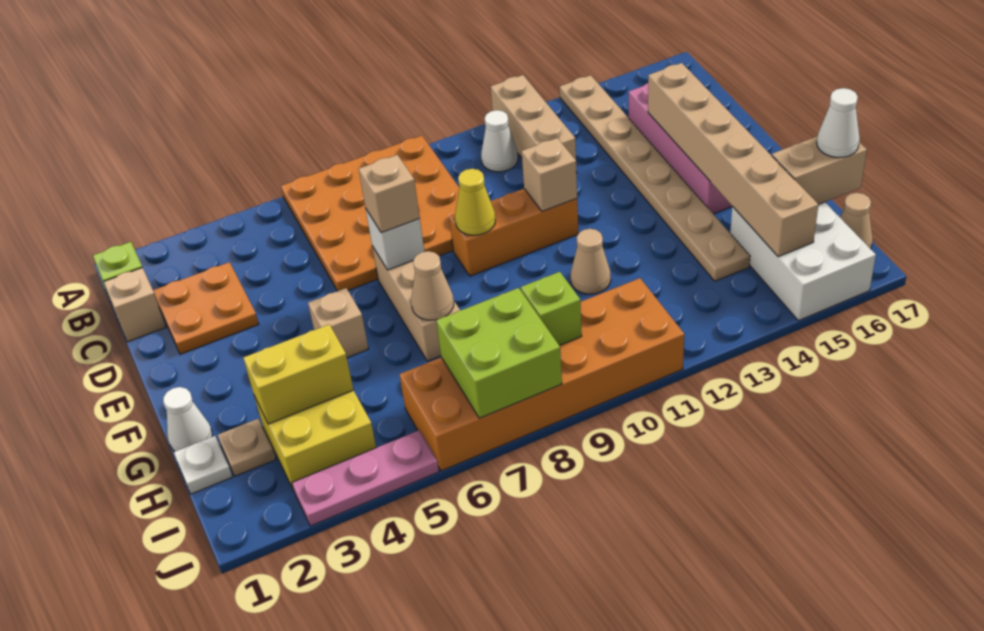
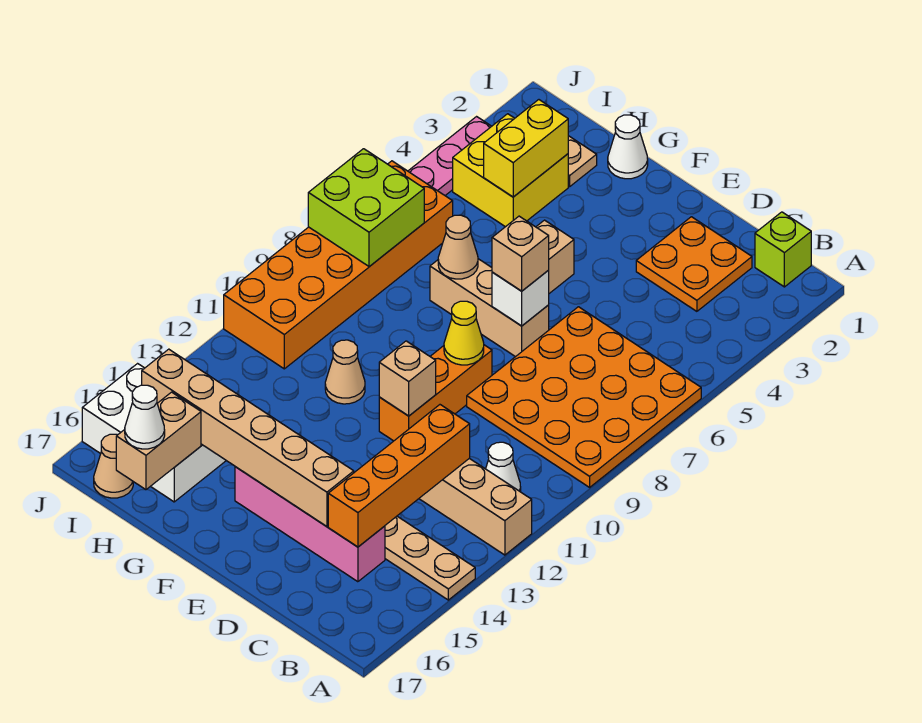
tan 1x1 brick [104,268,166,342] -> none
none -> orange 1x4 brick [328,405,470,547]
white 1x1 plate [174,436,232,494] -> none
lime 1x1 brick [521,272,582,346] -> none

